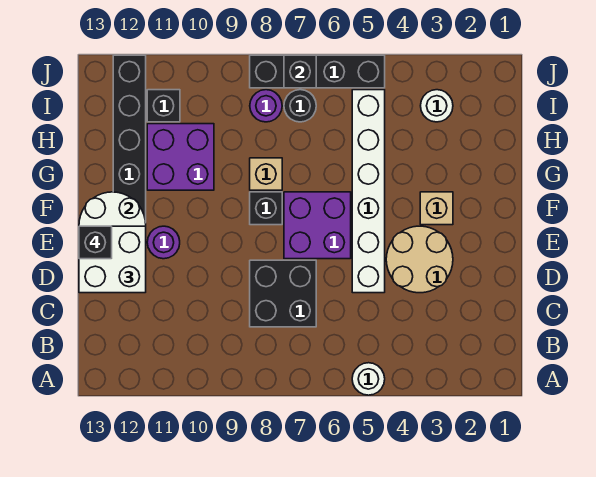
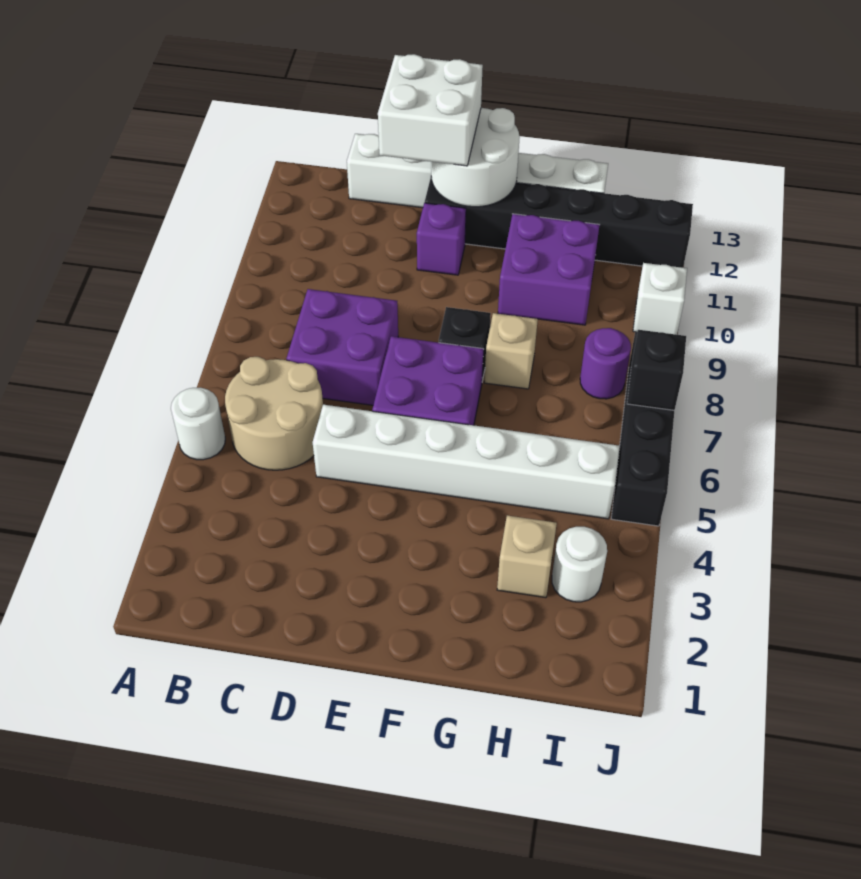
black 2x2 brick [250,260,316,327] -> purple 2x2 brick [287,289,398,405]
none -> white 1x6 brick [347,134,608,208]
tan 2x2 round brick [386,226,453,293] -> tan 2x2 round brick moved to [225,357,323,470]
purple 1x1 round brick [147,226,180,259] -> purple 1x1 brick [417,203,466,275]
black 1x1 brick [79,226,112,259] -> none
tan 1x1 brick [420,192,453,225] -> tan 1x1 brick moved to [497,515,557,598]
black 1x1 round brick [284,90,316,122] -> none
black 1x1 brick [147,90,180,122] -> none
none -> white 1x1 brick [633,263,687,335]

